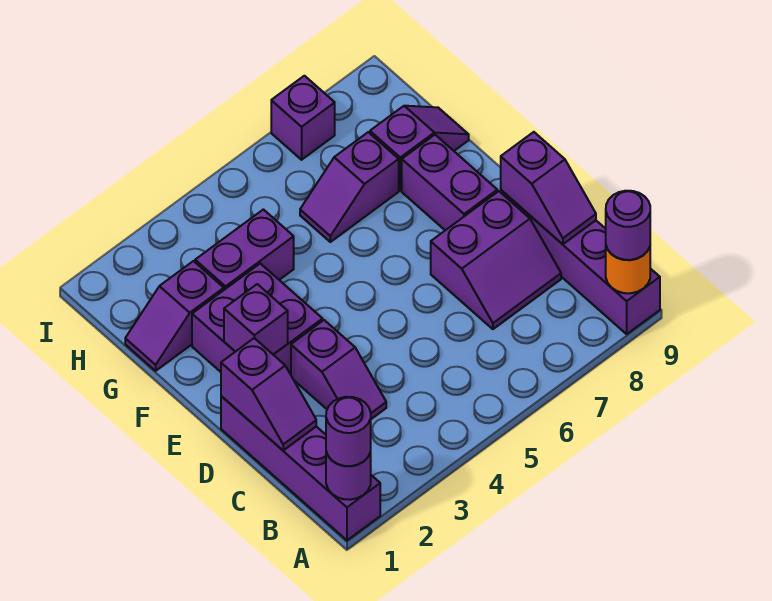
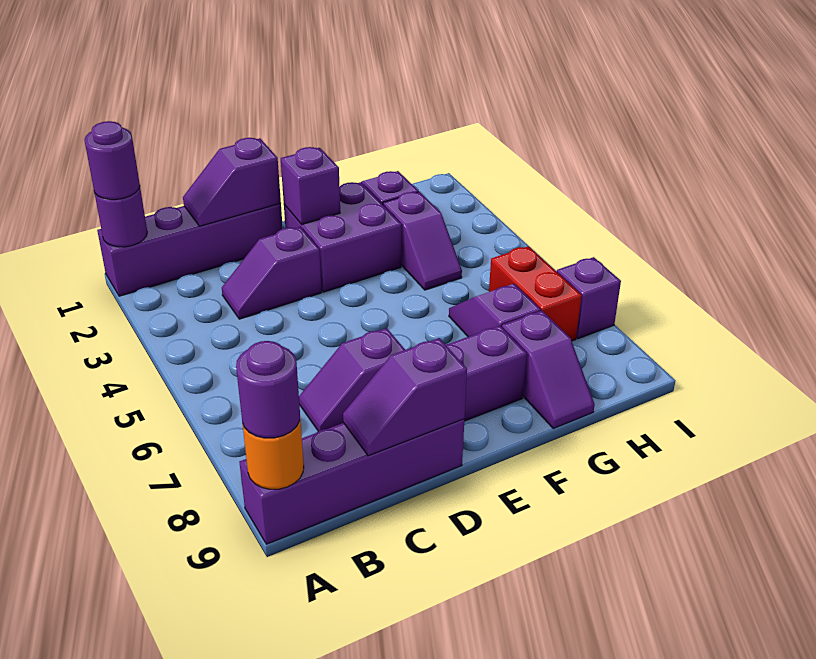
purple 2x2 slope [431,191,561,329] -> purple 1x2 slope [299,328,405,431]
purple 1x2 brick [195,209,294,290] -> purple 1x2 slope [383,192,462,290]
none -> red 1x2 brick [489,246,582,341]

